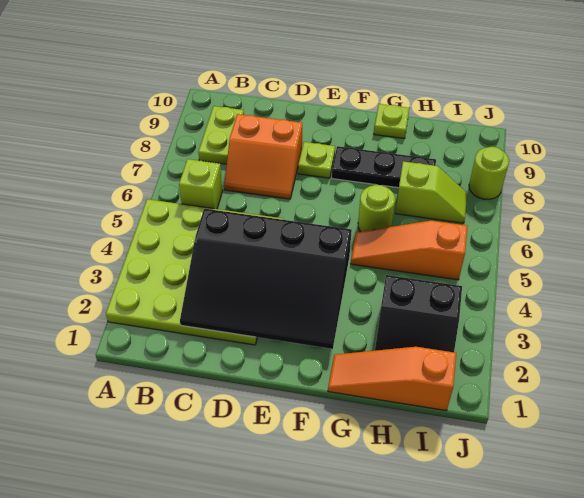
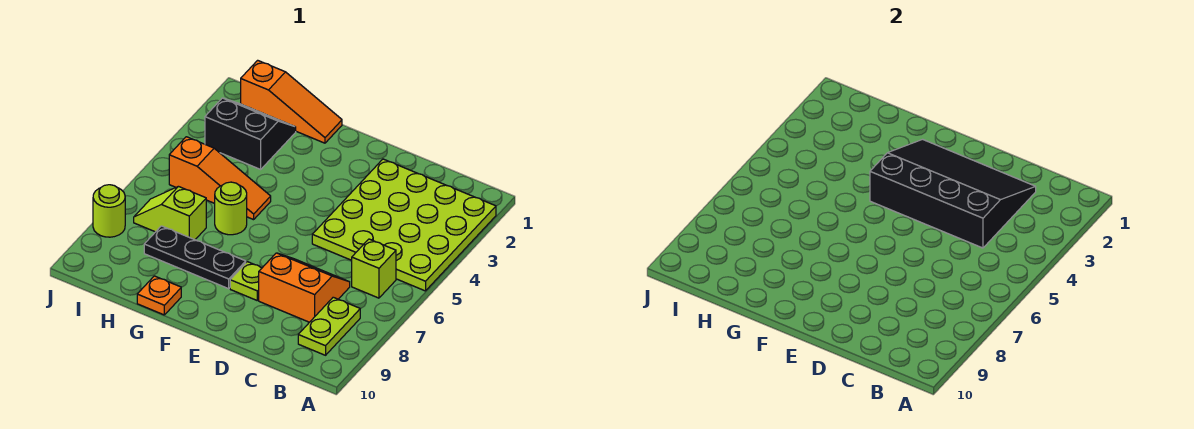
lime 1x1 plate [374,104,409,139] -> orange 1x1 plate [137,276,181,315]

